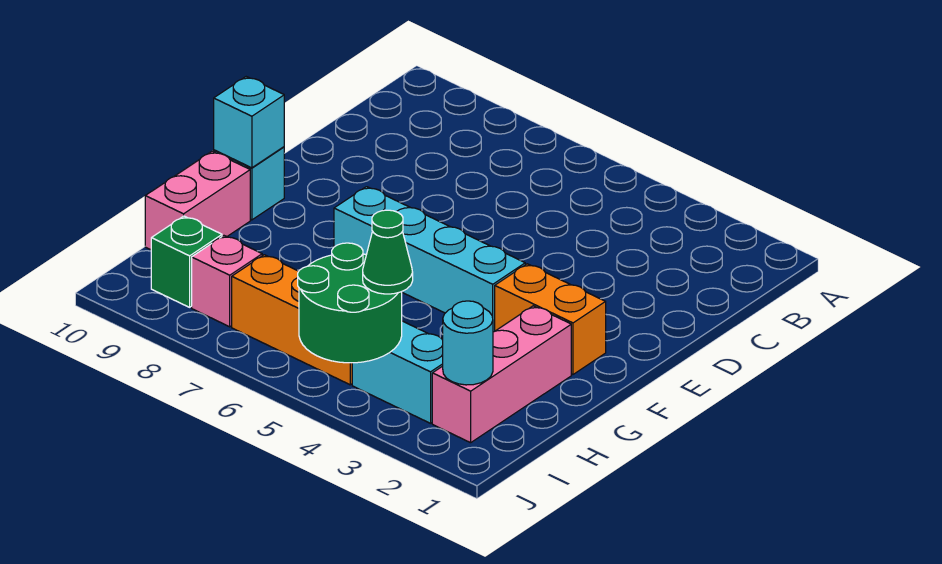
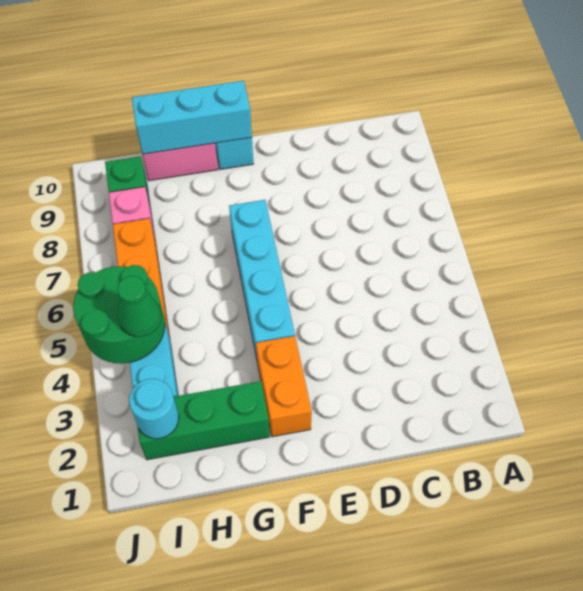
cyan 1x1 brick [214,77,284,168] -> cyan 1x3 brick [132,81,252,154]
pink 1x3 brick [432,306,571,443] -> green 1x3 brick [138,381,270,460]

